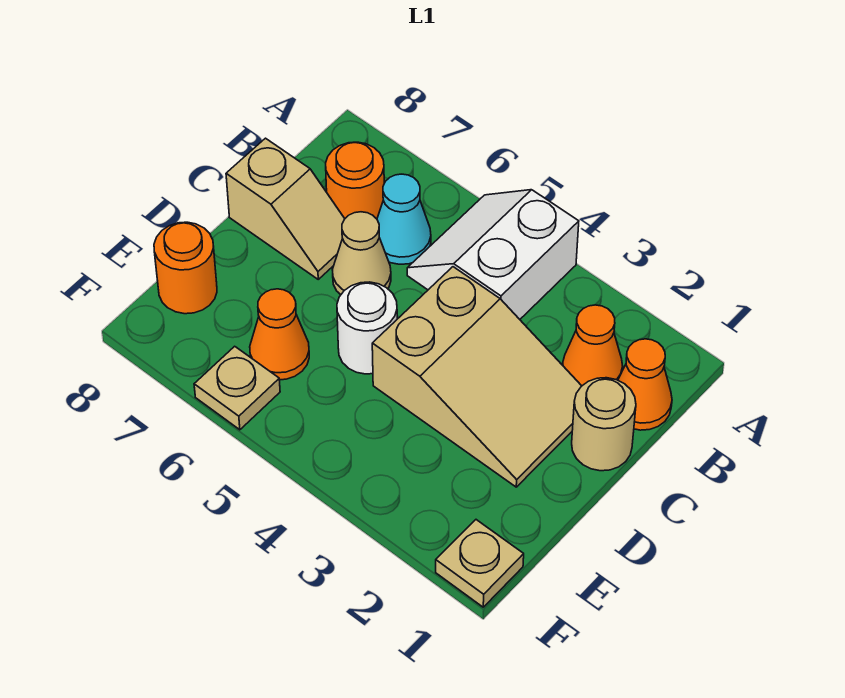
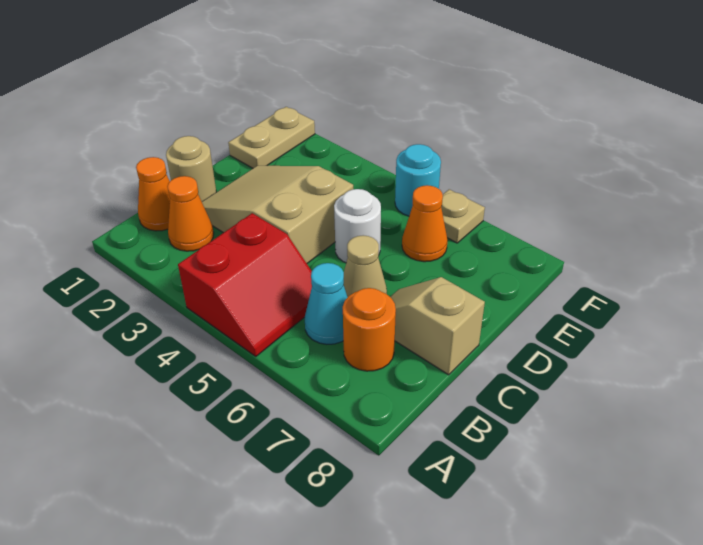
white 2x2 slope [407,190,579,319] -> red 2x2 slope [178,213,312,357]
orange 1x1 round brick [154,222,217,314] -> none
tan 1x1 plate [436,520,524,607] -> tan 1x2 plate [228,107,315,168]
none -> cyan 1x1 round brick [395,144,441,216]

